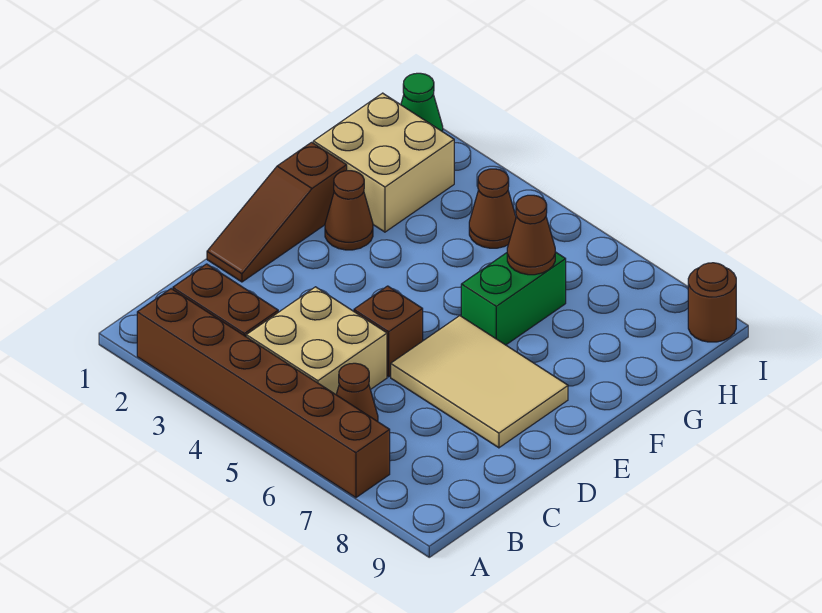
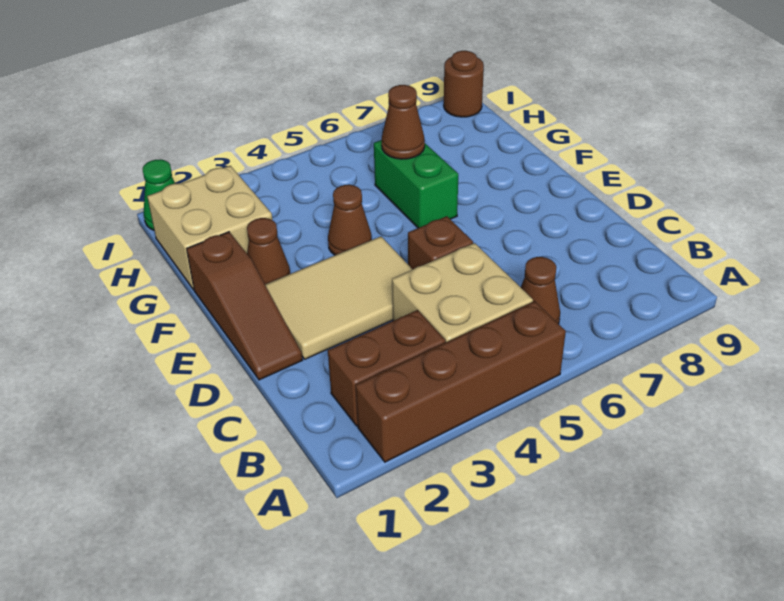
brown 1x6 brick [137,289,390,498] -> brown 1x4 brick [355,301,566,462]
tan 2x3 tile [391,316,568,448] -> tan 2x3 tile moved to [265,236,413,359]
brown 1x1 cone [469,169,516,248] -> brown 1x1 cone moved to [328,185,372,255]

